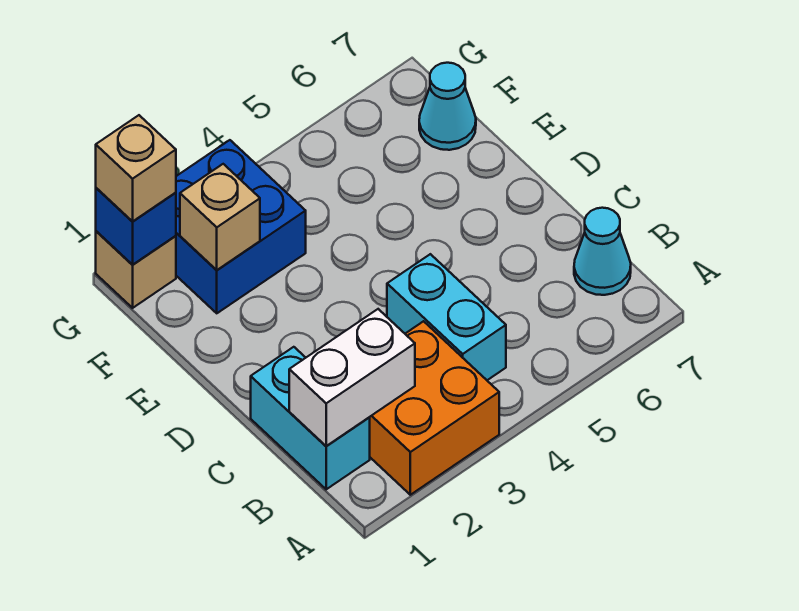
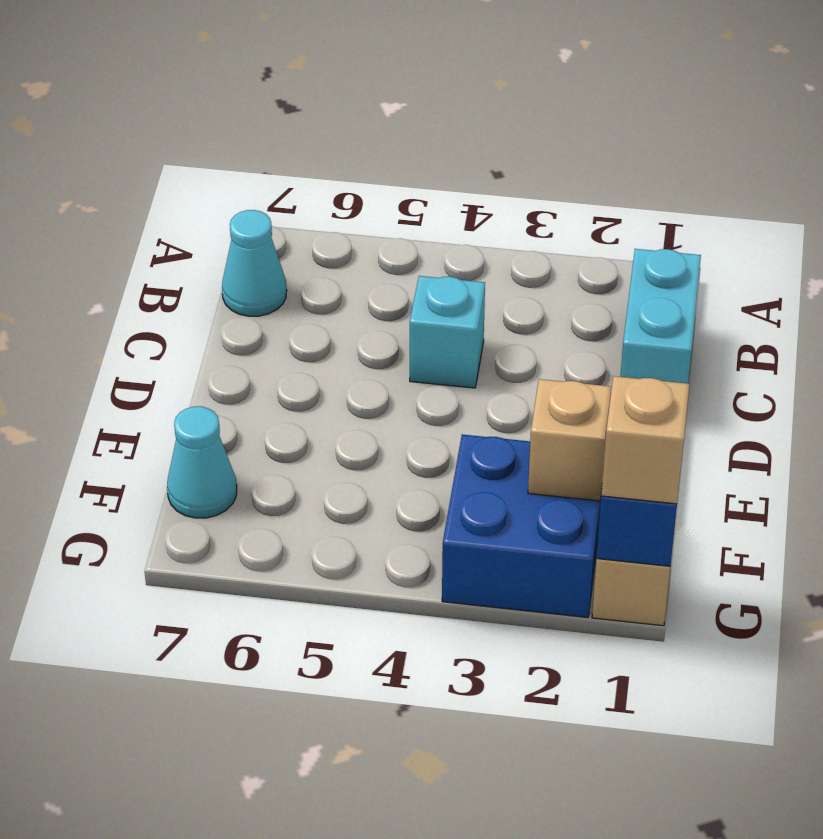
orange 2x2 brick [369,321,499,495] -> none
white 1x2 brick [289,309,415,446] -> none
cyan 1x2 brick [387,254,506,380] -> cyan 1x1 brick [410,276,485,388]

